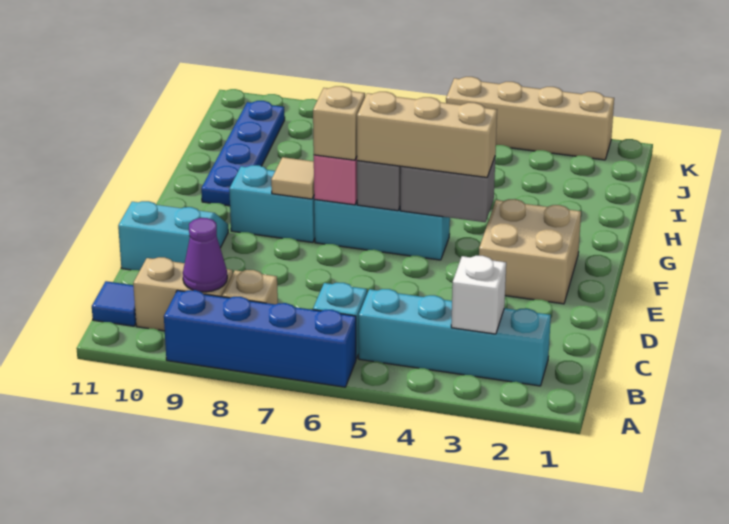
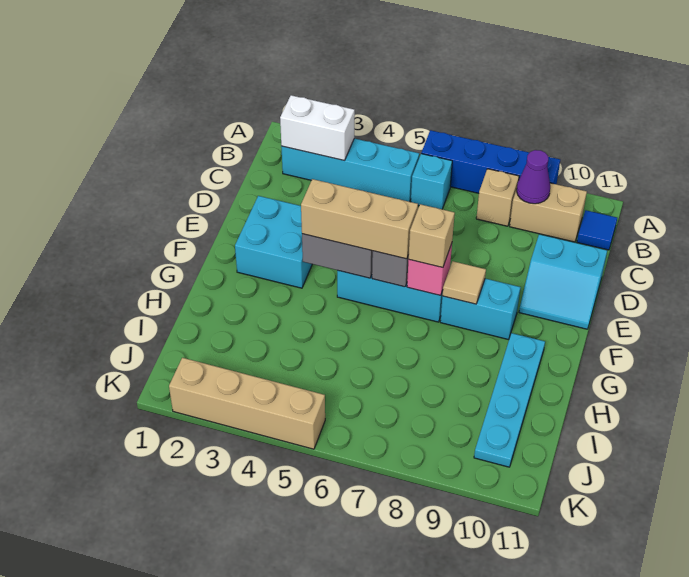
white 1x1 brick [451,256,506,334] -> white 1x2 brick [280,95,355,161]
tan 2x2 brick [479,199,581,304] -> cyan 2x2 brick [235,196,312,288]
blue 1x4 plate [201,101,285,206] -> cyan 1x4 plate [474,333,545,467]

